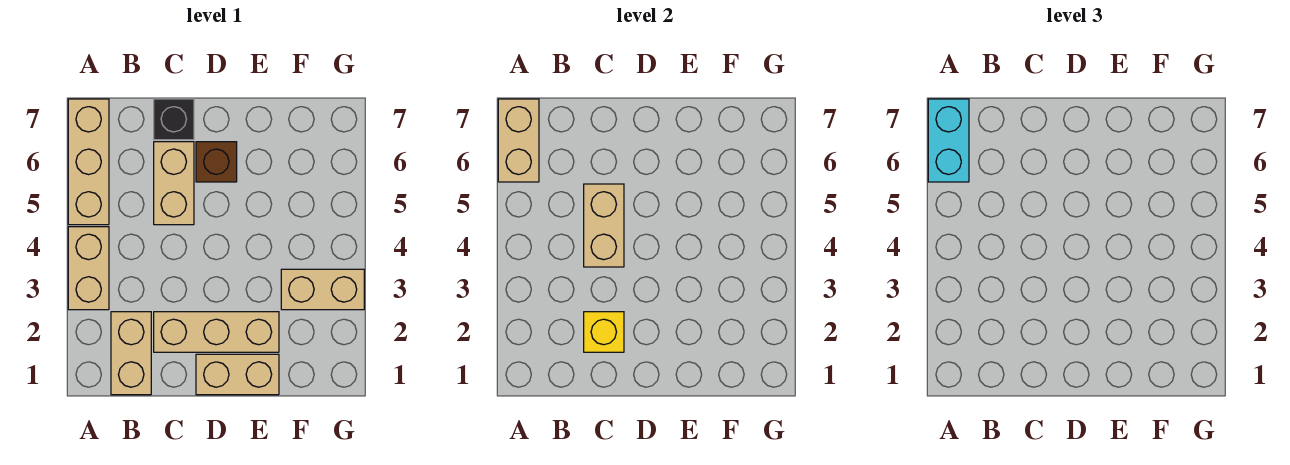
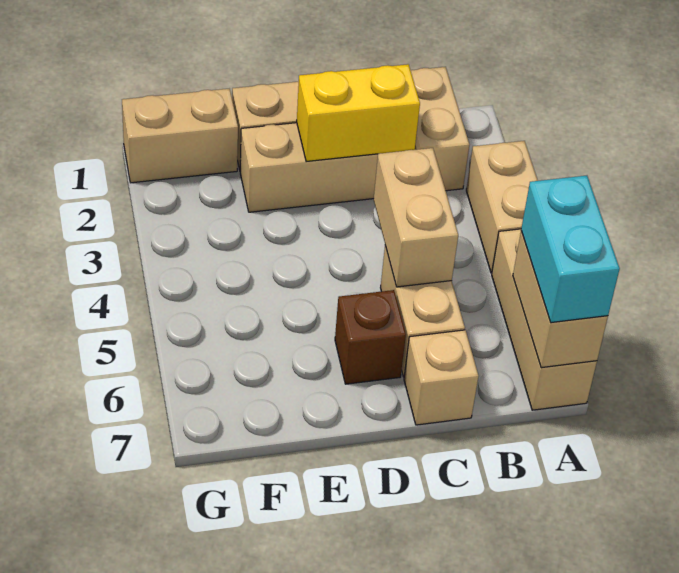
yellow 1x1 brick [584,312,624,352] -> yellow 1x2 brick [297,64,420,162]
black 1x1 brick [154,99,194,140] -> tan 1x1 brick [404,330,479,425]
tan 1x2 brick [281,269,364,310] -> tan 1x2 brick moved to [122,89,238,183]

